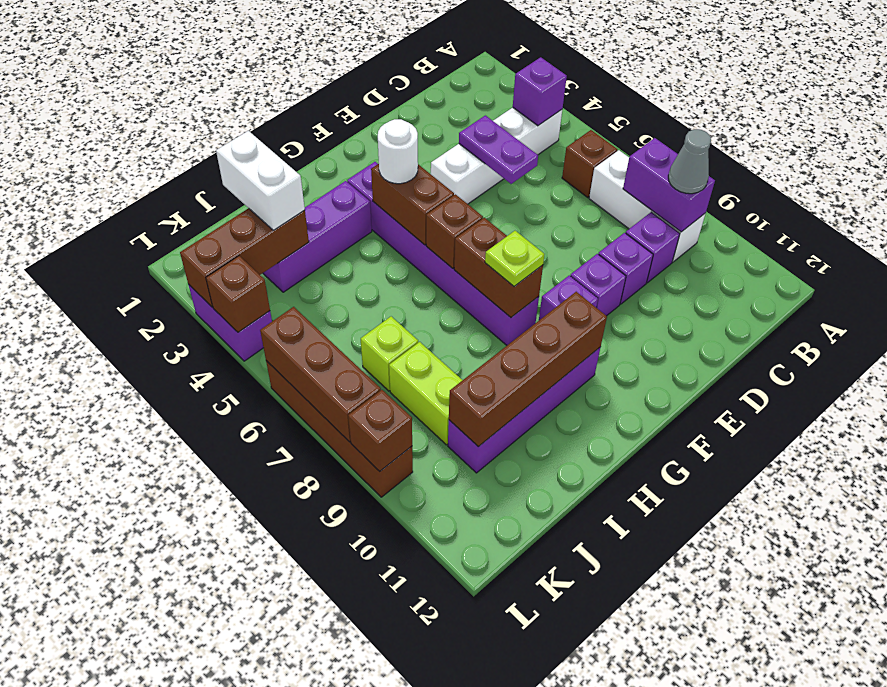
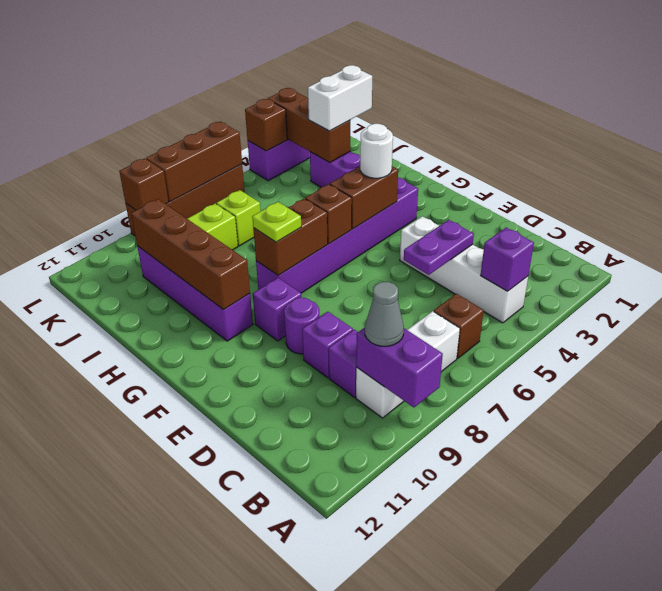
purple 1x2 brick [623,138,715,232] -> purple 1x2 brick turned to [356,328,443,408]
purple 1x1 brick [570,254,626,316] -> purple 1x1 round brick [284,298,319,354]

